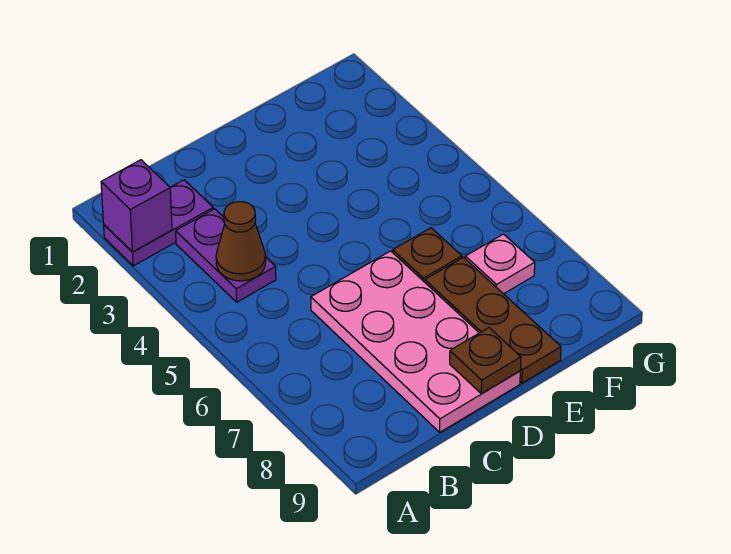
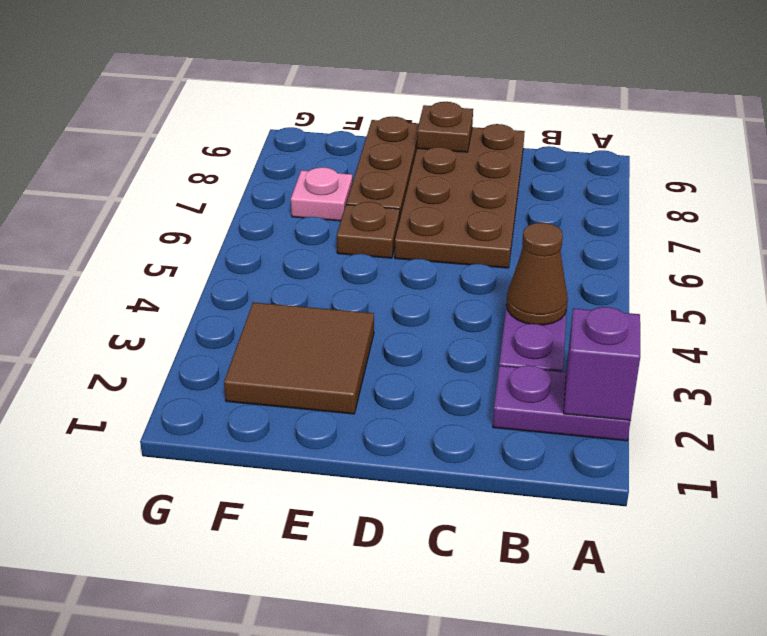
pink 2x4 plate [311,251,520,432] -> brown 2x4 plate [395,124,525,268]
none -> brown 2x2 tile [224,302,374,414]

